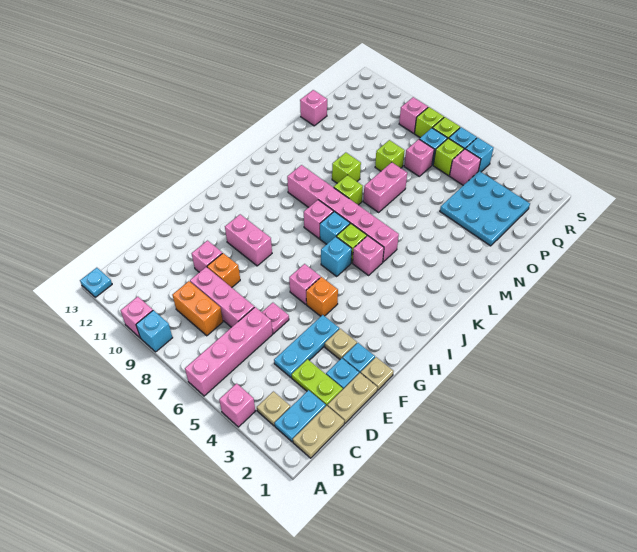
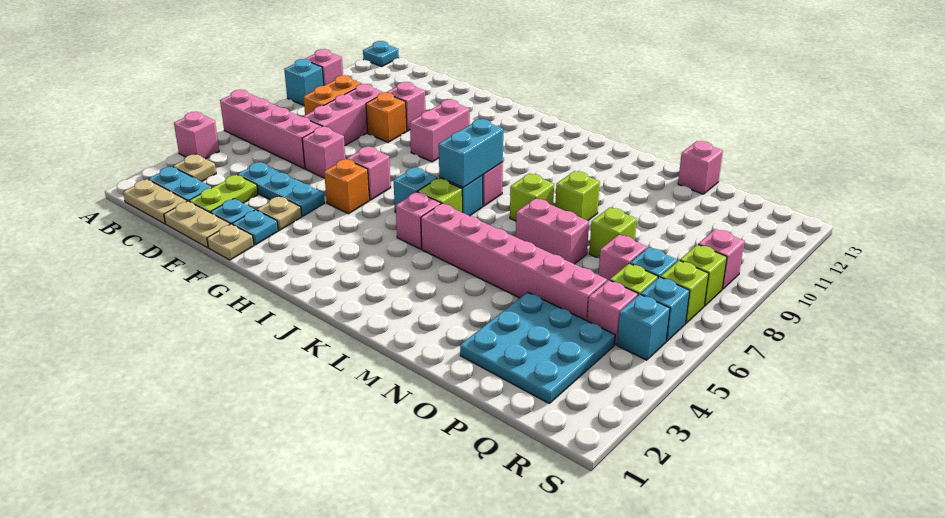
pink 1x1 plate [262,303,289,334] -> pink 1x1 brick [302,127,346,178]
none -> cyan 1x2 brick [439,119,503,188]
pink 1x6 brick [287,165,399,262] -> pink 1x6 brick turned to [421,204,607,321]

